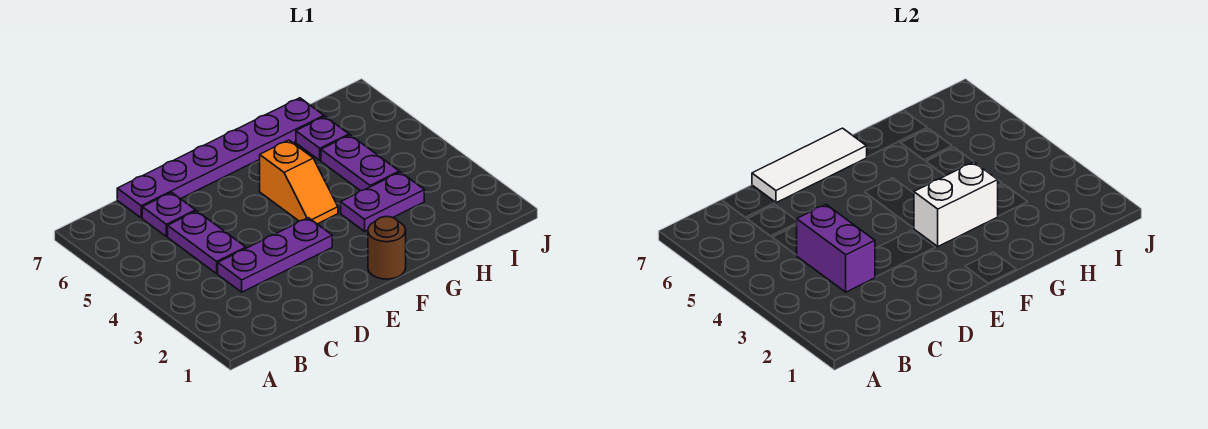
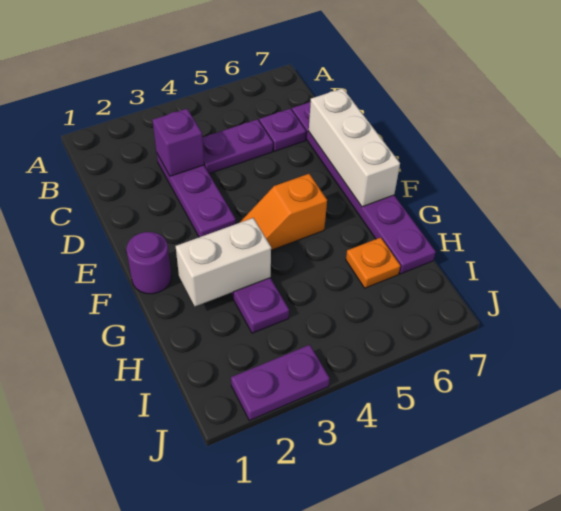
purple 1x2 brick [796,204,875,292] -> purple 1x1 brick [153,109,204,176]
white 1x3 tile [752,128,867,203] -> white 1x3 brick [309,88,400,207]
brown 1x1 round brick [368,217,406,279] -> purple 1x1 round brick [126,232,171,294]
white 1x2 brick [914,162,998,246] -> white 1x2 brick turned to [176,218,271,306]
purple 1x2 plate [321,135,399,191] -> purple 1x2 plate moved to [231,345,330,420]
purple 1x1 plate [296,117,349,160] -> orange 1x1 plate [346,237,400,288]

